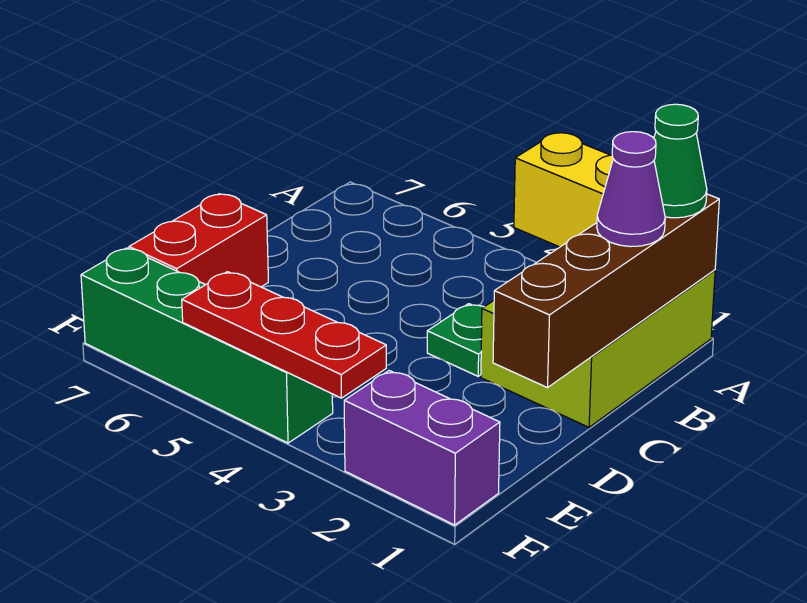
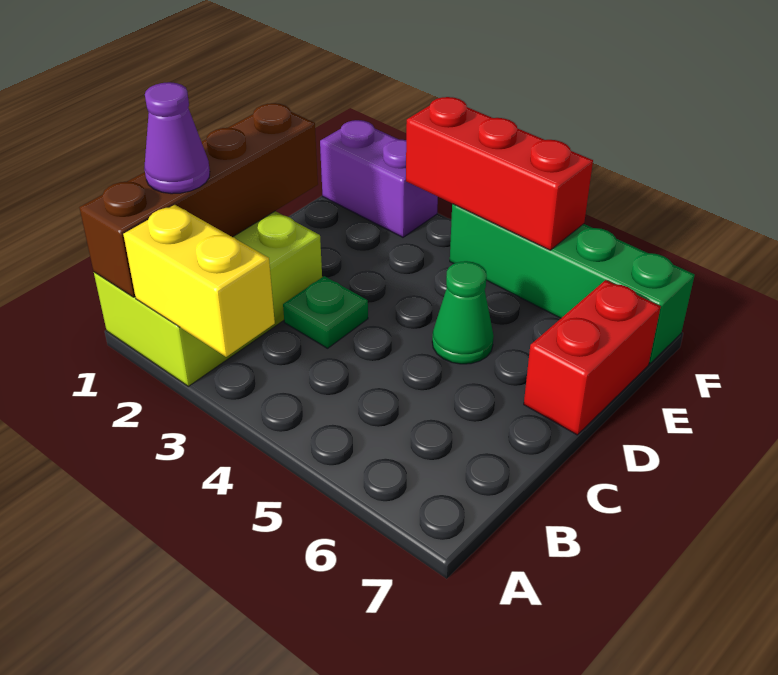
green 1x1 cone [654,104,707,218] -> green 1x1 cone moved to [432,261,494,364]
red 1x3 plate [182,272,386,398] -> red 1x3 brick [406,97,593,250]

